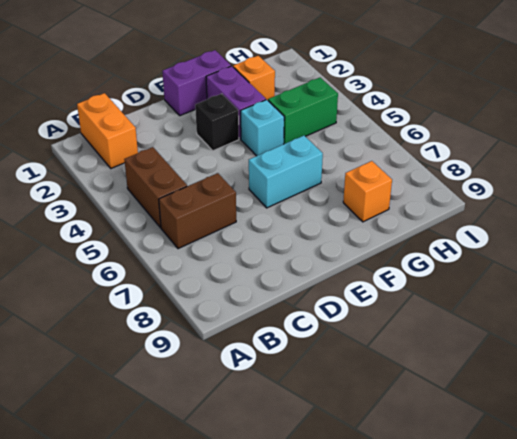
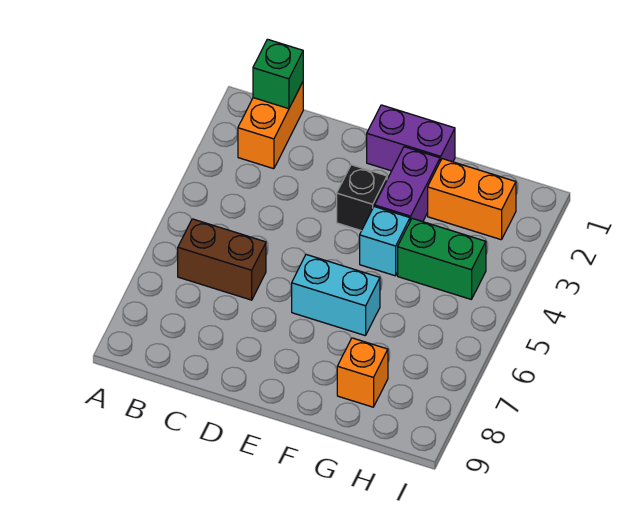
none -> green 1x1 brick [253,39,303,109]
brown 1x2 brick [124,147,187,228] -> none
orange 1x1 brick [233,56,275,100] -> orange 1x2 brick [428,159,516,240]

